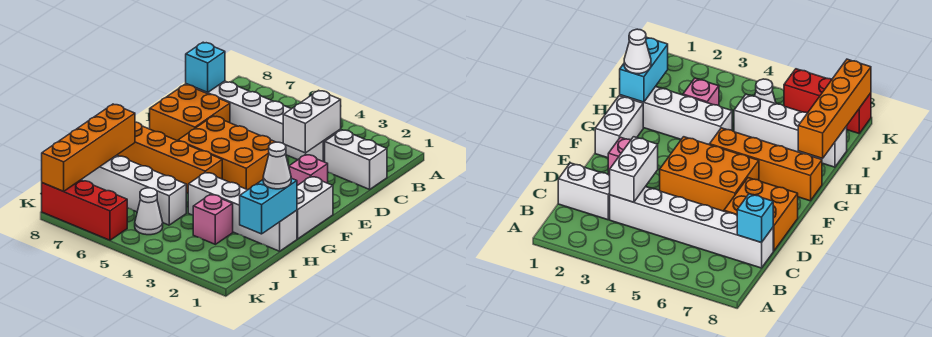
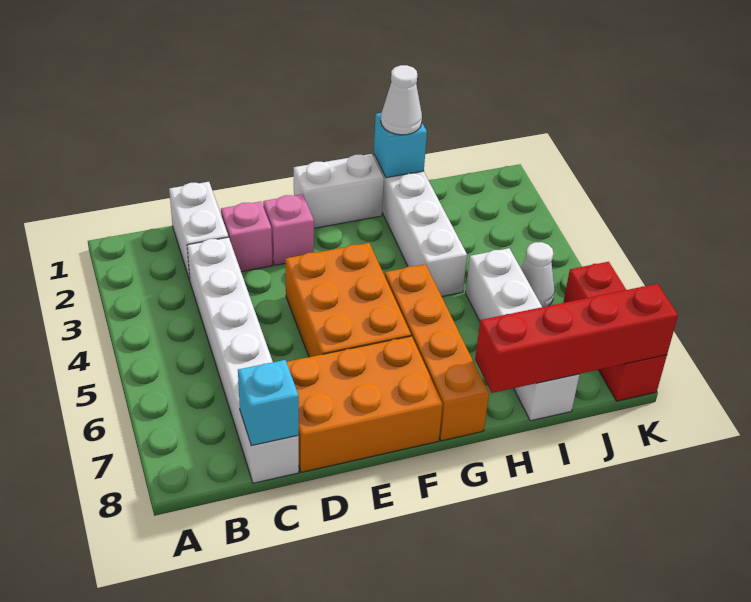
white 1x2 brick [283,90,341,153] -> none
orange 2x2 brick [150,84,230,141] -> orange 2x3 brick [287,336,443,472]
cyan 1x2 brick [240,178,297,234] -> cyan 1x1 brick [374,113,427,178]
orange 1x4 brick [42,104,135,191] -> red 1x4 brick [475,284,678,393]
pink 1x1 brick [193,194,233,244] -> pink 1x1 brick moved to [221,201,272,272]

